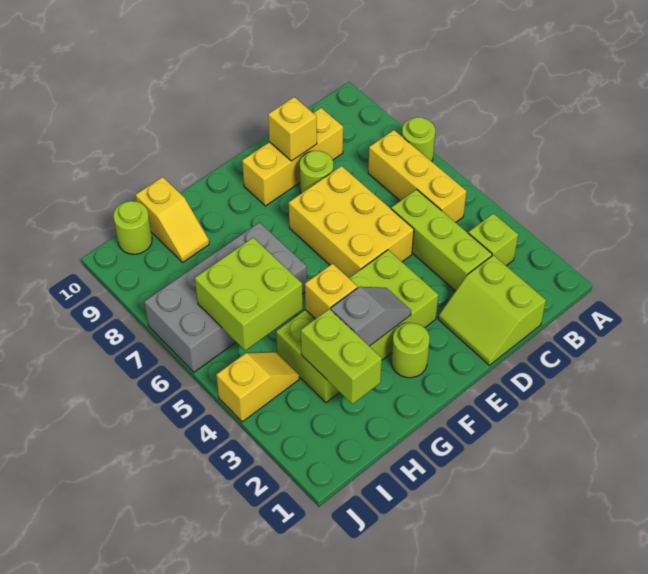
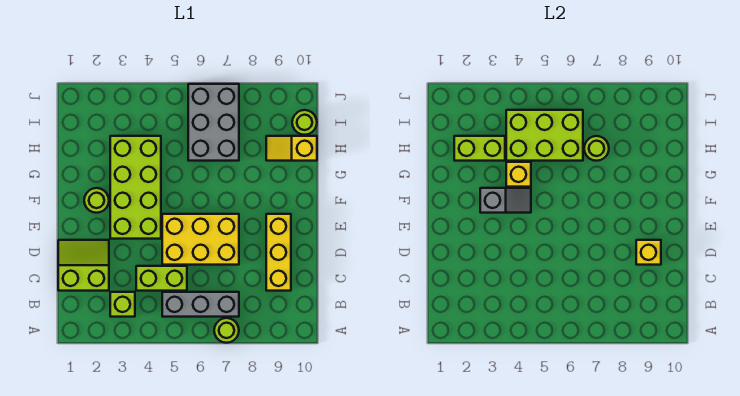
yellow 1x3 brick [368,130,467,222] -> grey 1x3 brick [162,292,239,317]
lime 1x3 brick [391,189,492,291] -> lime 1x2 brick [136,266,187,291]
lime 1x1 round brick [300,151,333,193] -> lime 1x1 round brick moved to [584,136,609,161]
grey 1x2 slope [331,287,411,346] -> grey 1x2 slope turned to [480,188,531,213]
grey 2x4 brick [144,222,307,372] -> grey 2x3 brick [188,84,239,161]
lime 2x2 brick [195,238,303,351] -> lime 2x3 brick [506,110,583,161]
yellow 1x2 slope [216,352,299,422] -> none

